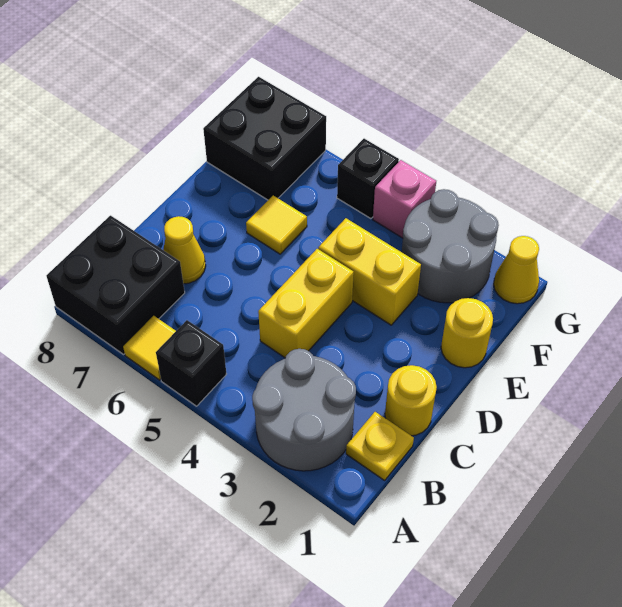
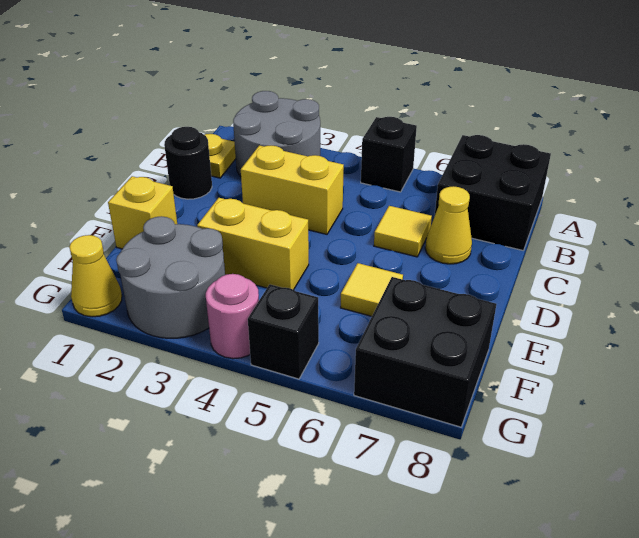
yellow 1x1 tile [123,316,176,380] -> yellow 1x1 tile moved to [374,206,432,257]
yellow 1x1 round brick [385,365,437,436] -> black 1x1 round brick [164,127,212,199]
yellow 1x2 brick [258,249,354,358] -> yellow 1x2 brick turned to [241,145,344,234]
yellow 1x1 round brick [441,298,493,368] -> yellow 1x1 brick [108,176,177,249]
pink 1x1 brick [373,160,436,238] -> pink 1x1 round brick [206,274,259,359]

